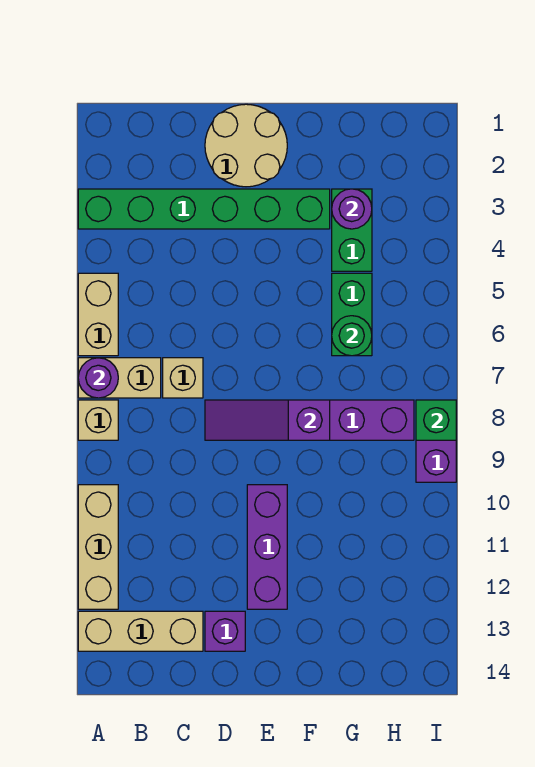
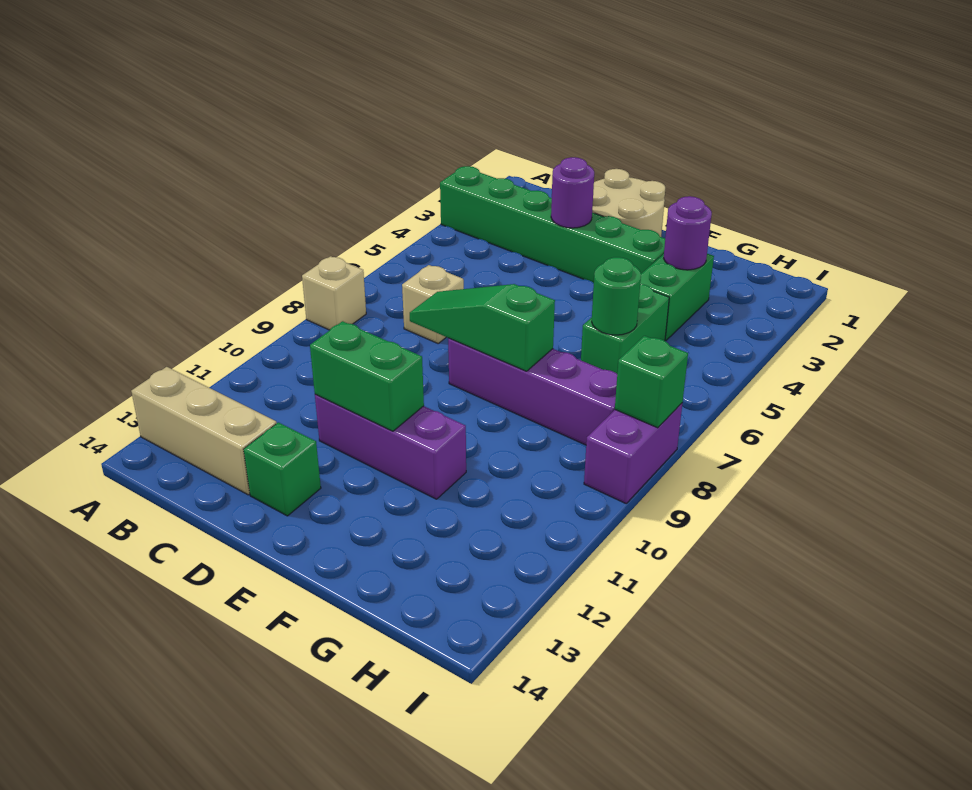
tan 1x2 brick [78,273,118,356] -> none
tan 1x2 brick [78,358,161,398] -> none
purple 1x1 round brick [78,358,118,398] -> purple 1x1 round brick moved to [551,157,594,228]
tan 1x3 brick [78,485,118,609] -> none
purple 1x3 slope [205,400,330,440] -> green 1x3 slope [410,284,555,371]
none -> green 1x2 brick [310,321,424,431]
purple 1x1 brick [205,611,245,651] -> green 1x1 brick [244,422,321,516]
purple 1x3 brick [247,485,287,609] -> purple 1x3 brick turned to [315,394,466,499]

